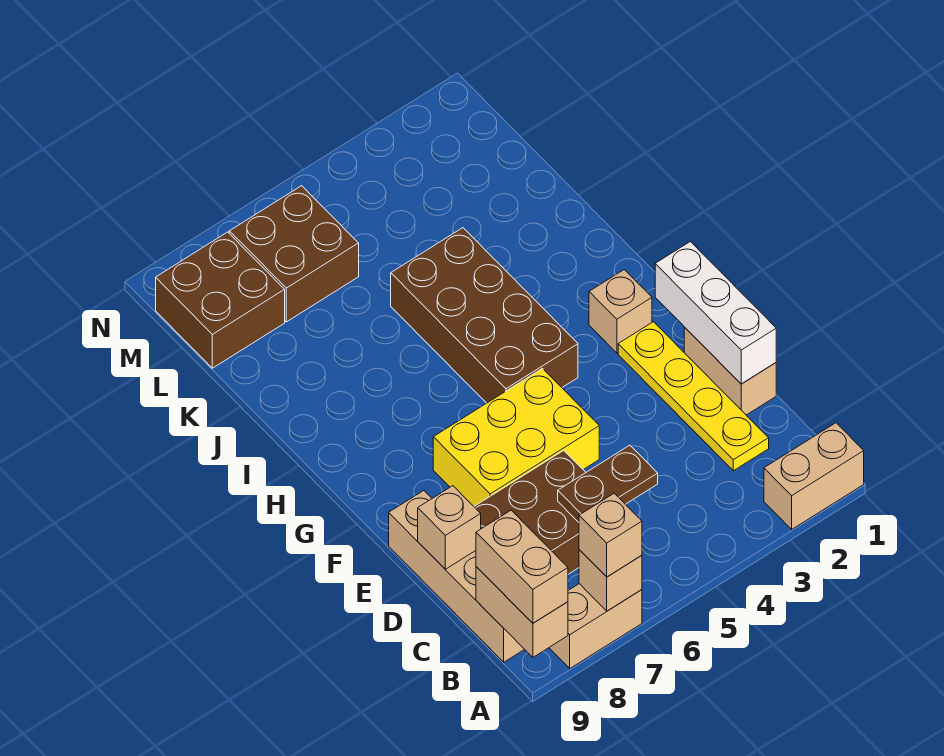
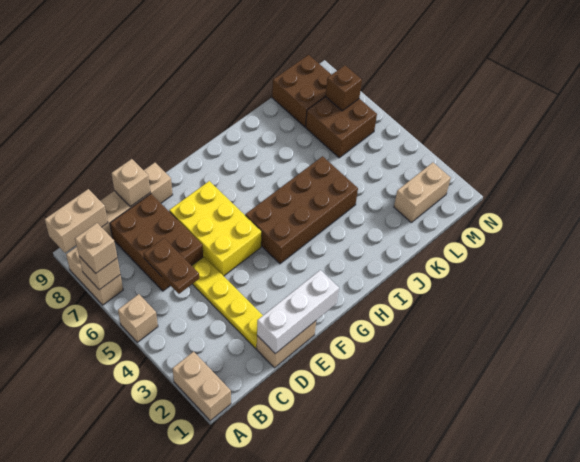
tan 1x2 brick [476,510,568,623] -> tan 1x2 brick moved to [394,163,451,222]
yellow 1x4 plate [618,322,769,471] -> yellow 1x4 plate turned to [192,257,263,349]
tan 1x1 brick [589,270,652,353] -> tan 1x1 brick moved to [118,294,158,342]
none -> brown 1x1 brick [325,65,362,111]

